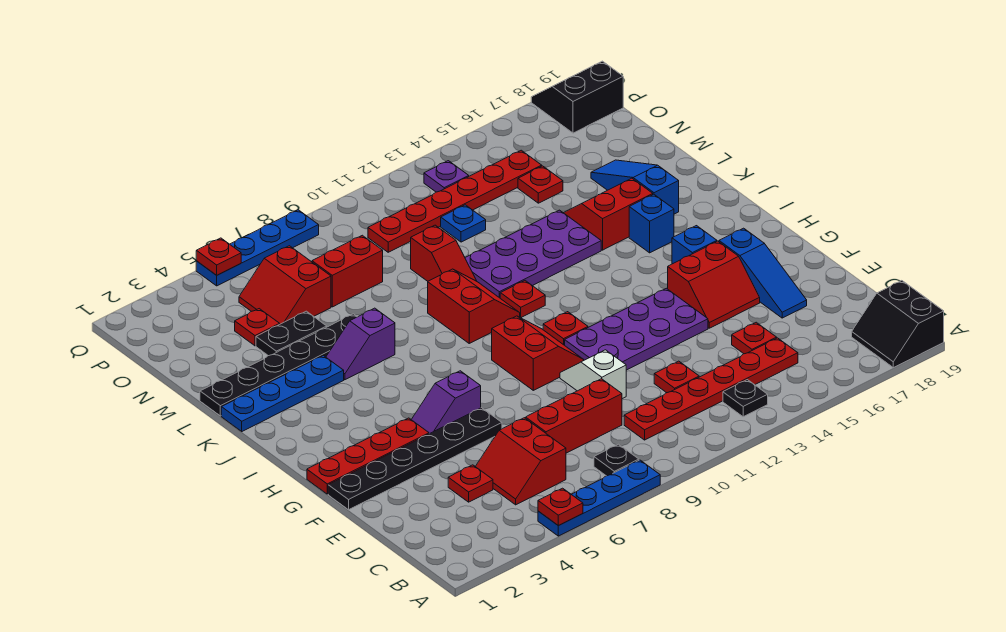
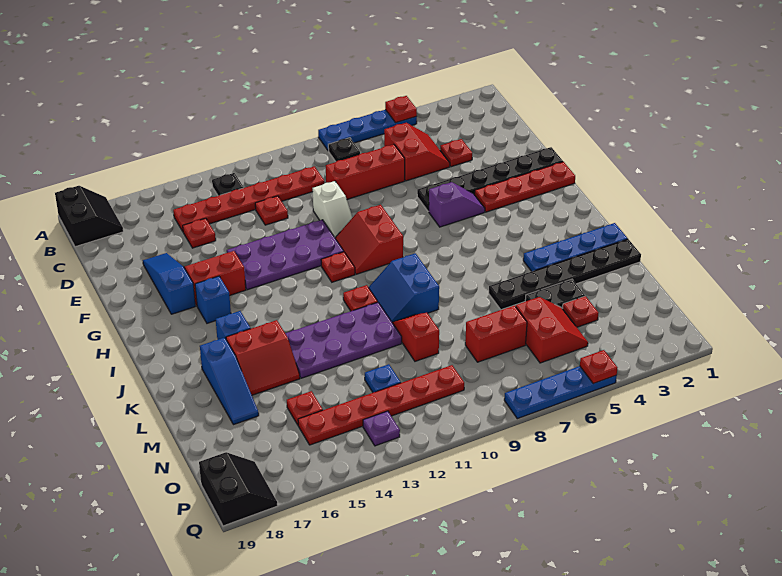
red 2x2 slope [428,269,520,343] -> blue 2x2 slope [368,253,439,322]
purple 1x2 slope [326,308,395,380] -> none
black 2x2 slope [531,61,623,133] -> black 2x2 slope turned to [199,452,278,526]

